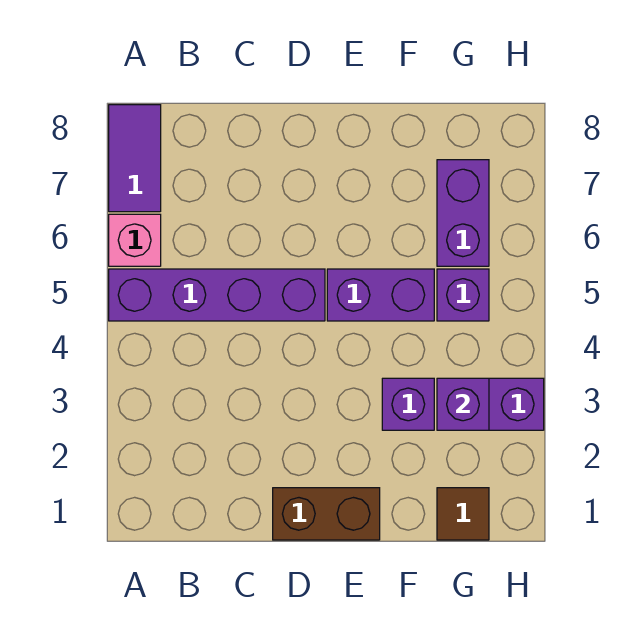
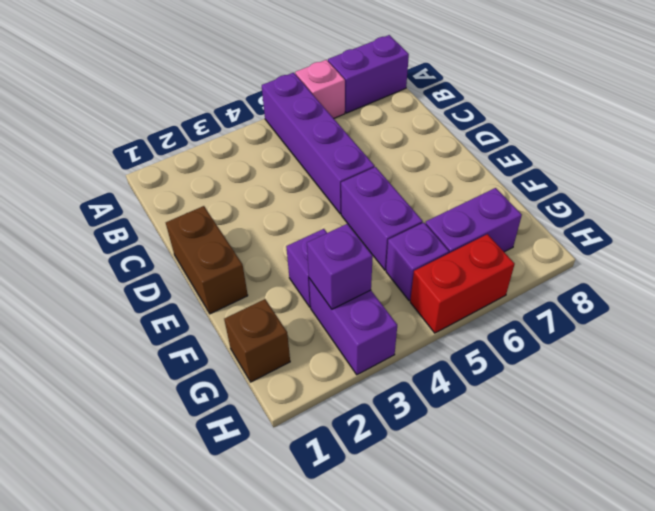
purple 1x2 tile [109,105,161,212] -> purple 1x2 brick [328,35,409,113]
brown 1x1 tile [437,488,489,540] -> brown 1x1 brick [224,299,290,382]
none -> red 1x2 brick [410,234,515,333]

